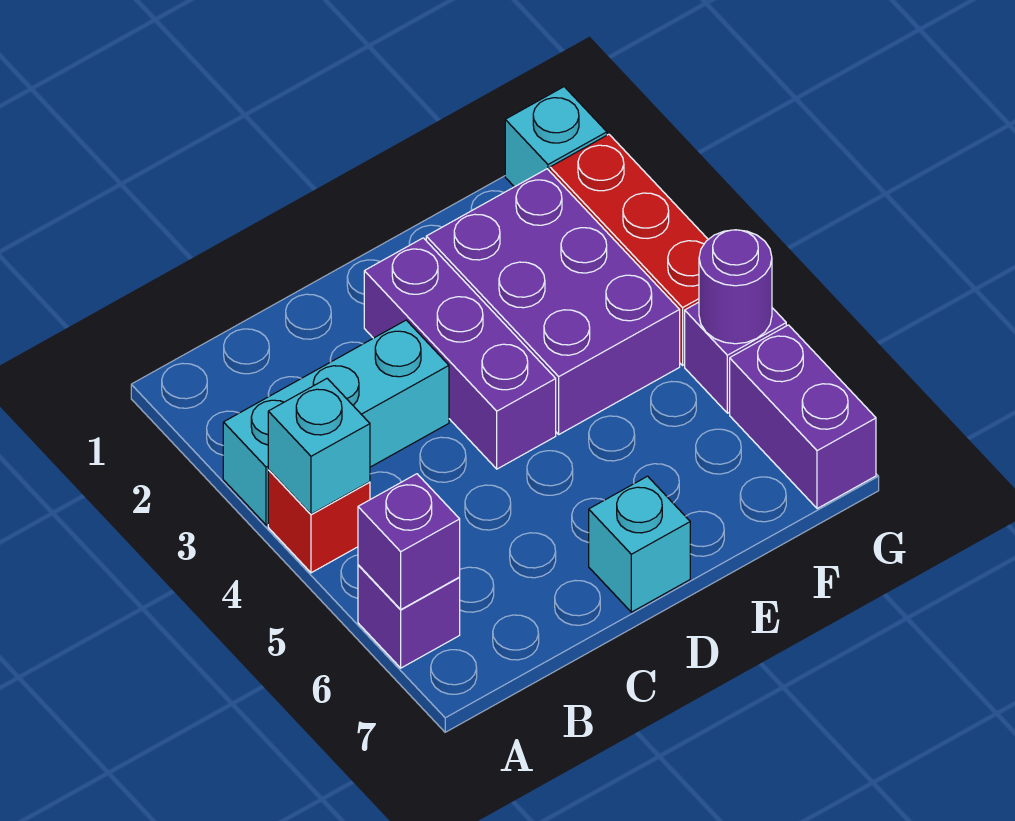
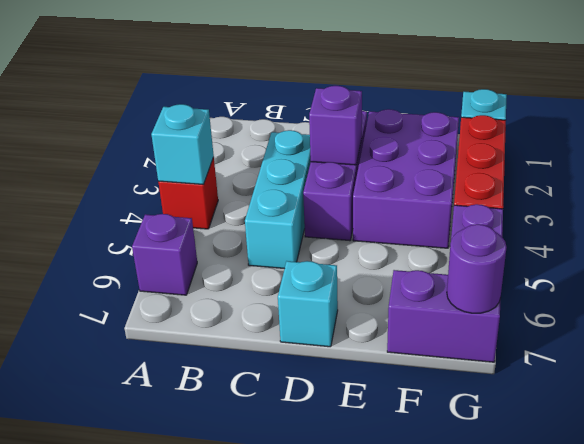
cyan 1x3 brick [223,320,449,525] -> cyan 1x3 brick turned to [245,130,311,269]
purple 1x1 brick [358,474,460,610] -> purple 1x1 brick moved to [309,86,362,165]
purple 1x1 round brick [699,230,772,344] -> purple 1x1 round brick moved to [447,224,507,313]
purple 1x2 brick [730,325,876,509] -> purple 1x2 brick turned to [387,270,501,362]

